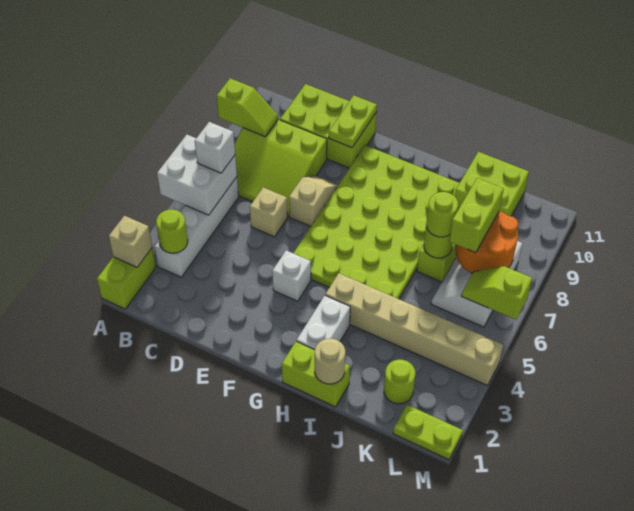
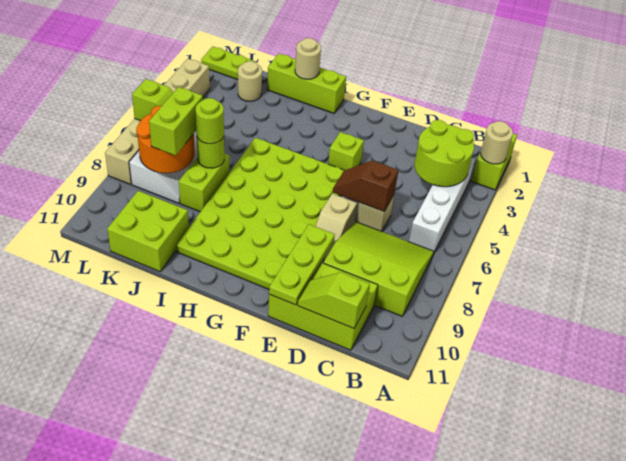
tan 1x1 brick [109,216,152,267] -> tan 1x1 round brick [480,121,513,164]
white 2x2 brick [157,135,237,215] -> none
lime 1x2 slope [217,78,278,136] -> lime 1x2 slope moved to [298,272,370,328]
lime 1x1 round brick [156,210,188,253] -> lime 2x2 round brick [414,120,474,187]
white 1x1 brick [195,122,235,173] -> none
none -> brown 1x2 slope [333,161,398,211]
lime 1x2 plate [329,95,377,148] -> lime 1x3 plate [269,224,335,305]
white 1x1 brick [272,251,311,301] -> lime 1x1 brick [328,132,364,170]
lime 1x2 brick [282,341,350,407] -> lime 1x3 brick [267,54,346,113]
white 1x2 brick [297,296,350,350] -> none
tan 1x6 brick [325,273,503,386] -> tan 1x6 brick turned to [105,59,210,184]
lime 1x1 round brick [384,360,415,404] -> tan 1x1 round brick [238,61,262,101]

